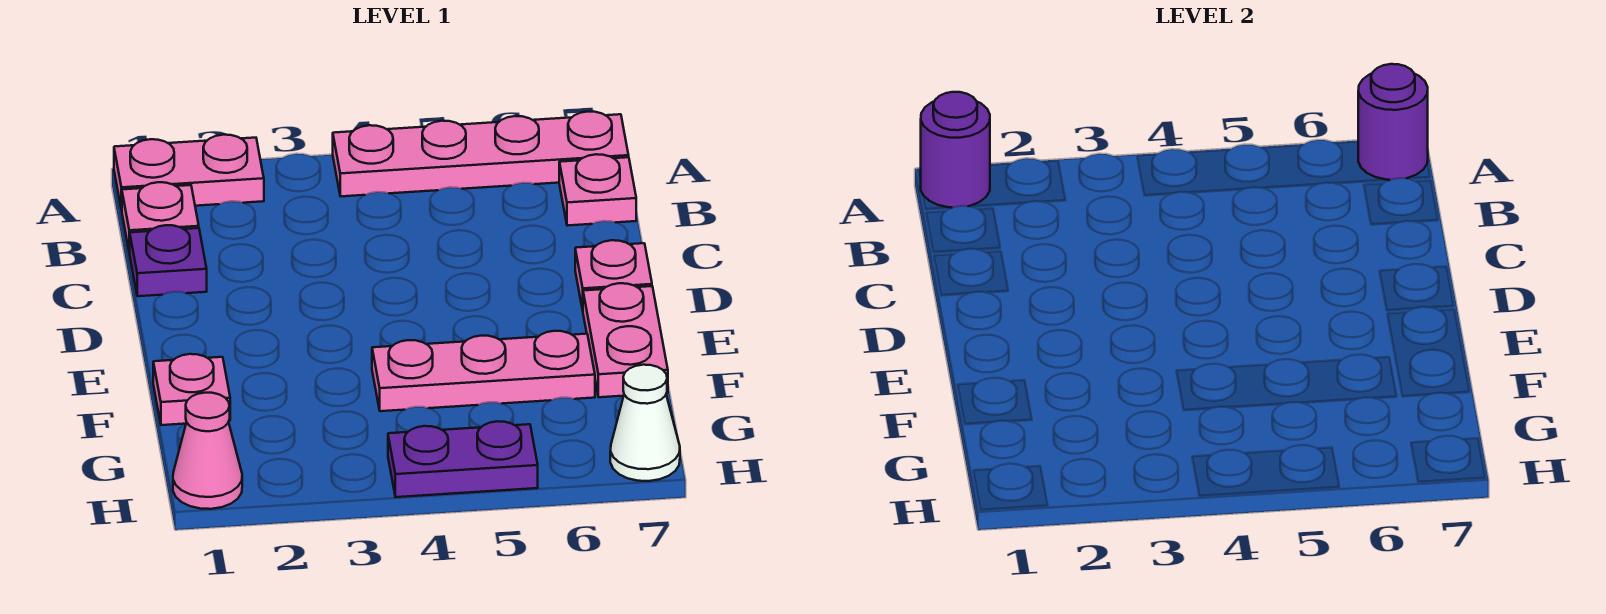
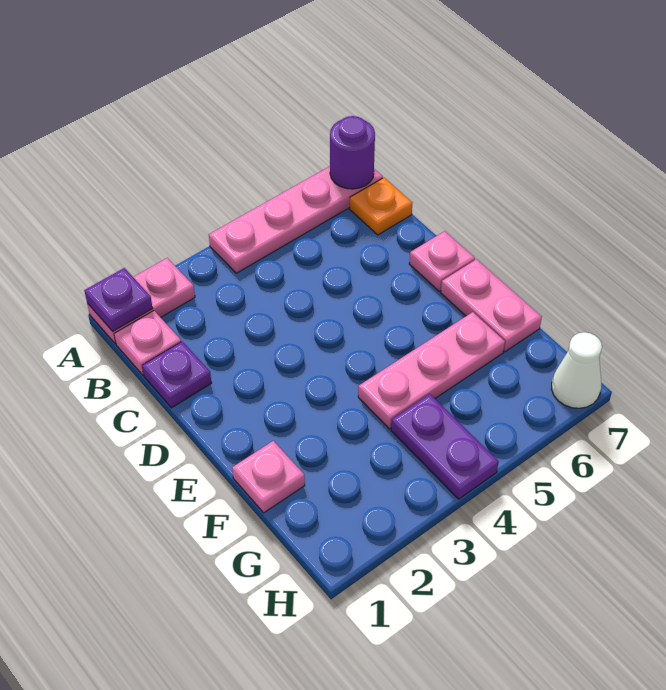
purple 1x1 round brick [920,92,990,208] -> purple 1x1 plate [84,268,153,331]
pink 1x1 plate [559,154,636,226] -> orange 1x1 plate [350,178,412,235]
pink 1x1 cone [173,393,242,509] -> none
purple 1x2 plate [388,421,538,497] -> purple 1x2 plate turned to [391,394,499,499]

